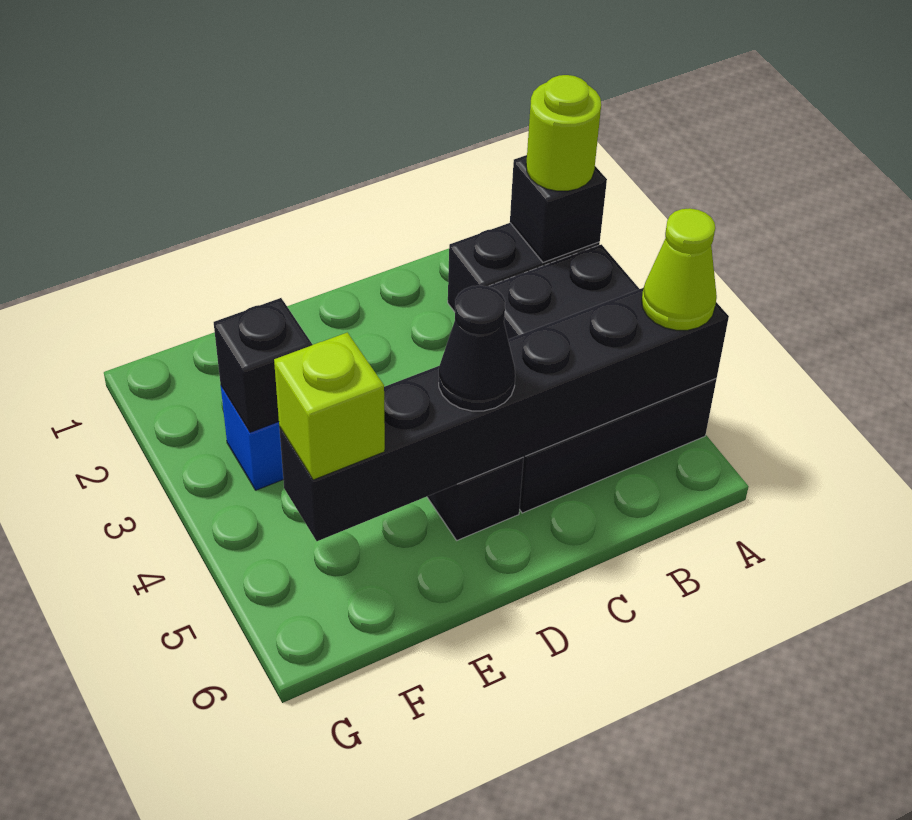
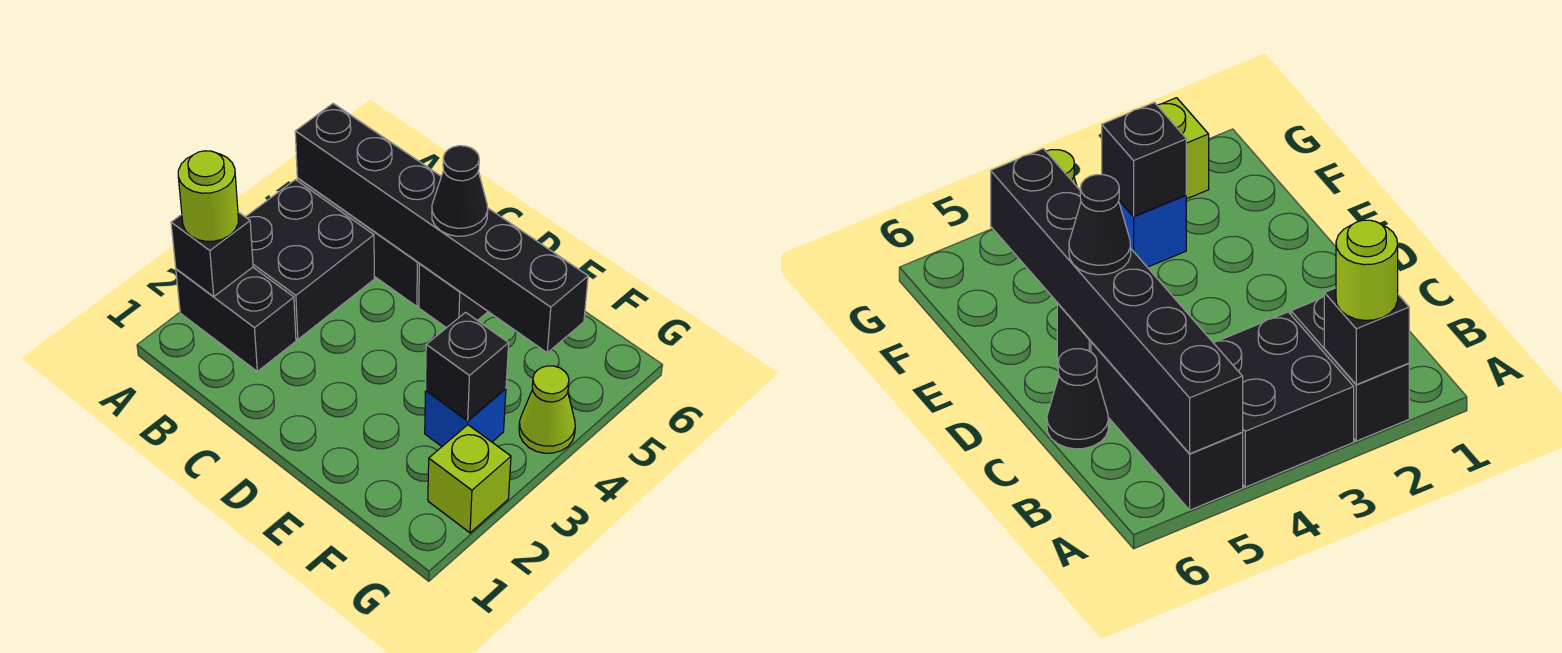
lime 1x1 cone [642,208,717,330] -> lime 1x1 cone moved to [519,366,575,453]
none -> black 1x1 cone [1047,349,1108,449]
lime 1x1 brick [274,332,385,480] -> lime 1x1 brick moved to [428,425,511,533]

